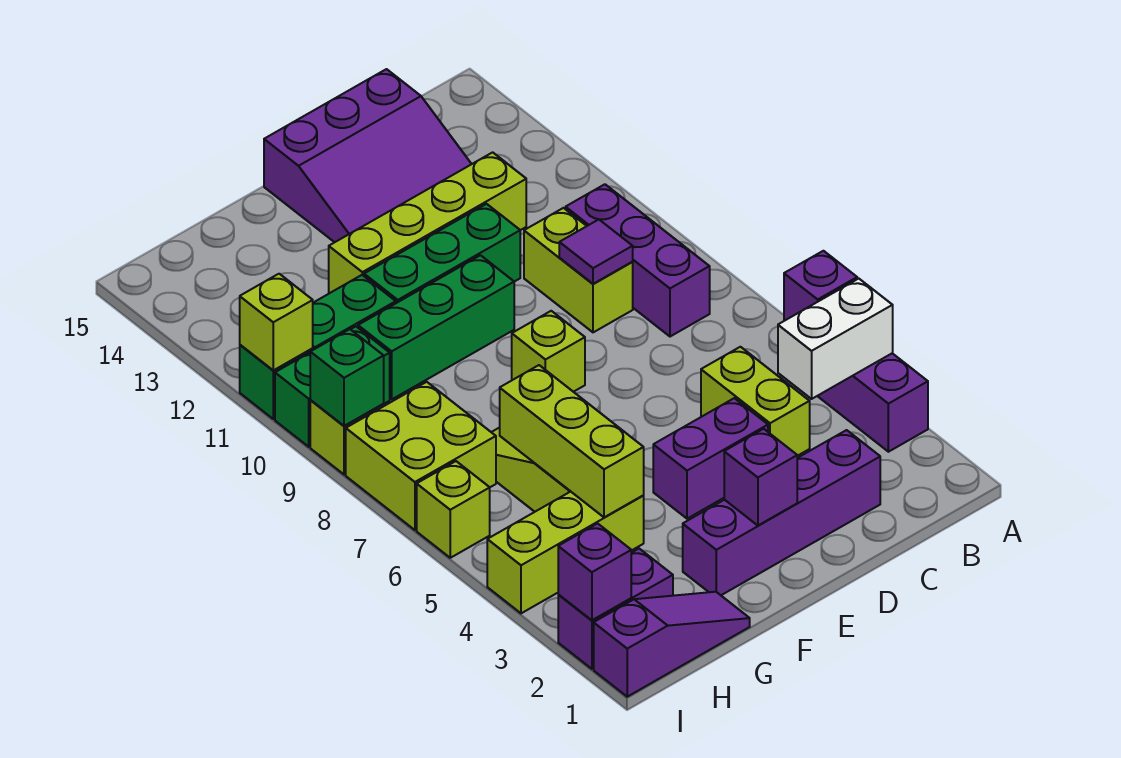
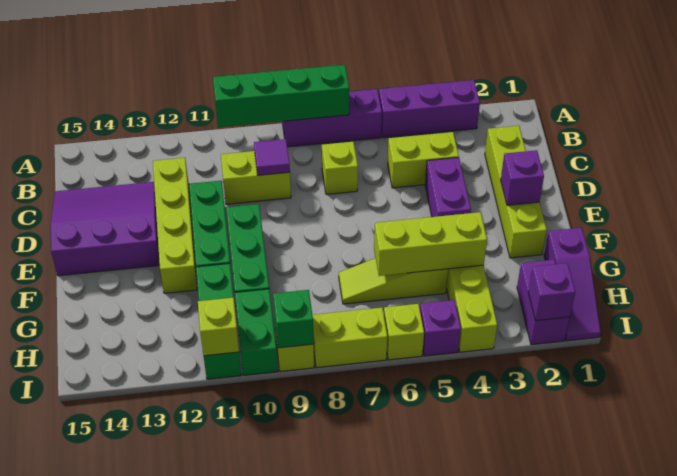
white 1x2 brick [778,279,893,399] -> none
purple 1x1 brick [784,251,857,321] -> purple 1x1 brick moved to [420,300,461,356]
none -> green 1x4 brick [213,65,349,127]
purple 1x3 brick [566,184,710,337] -> purple 1x3 brick moved to [282,89,382,147]
purple 1x4 brick [683,430,880,595] -> lime 1x4 brick [485,126,547,258]
purple 3x3 slope [264,69,471,242] -> purple 3x3 slope turned to [51,182,160,276]
lime 1x1 brick [512,311,585,392] -> lime 1x1 brick moved to [322,142,358,194]
purple 1x3 slope [594,592,750,697] -> purple 1x3 slope turned to [544,228,601,341]
lime 2x2 brick [346,382,496,530] -> lime 1x2 brick [312,308,387,368]

